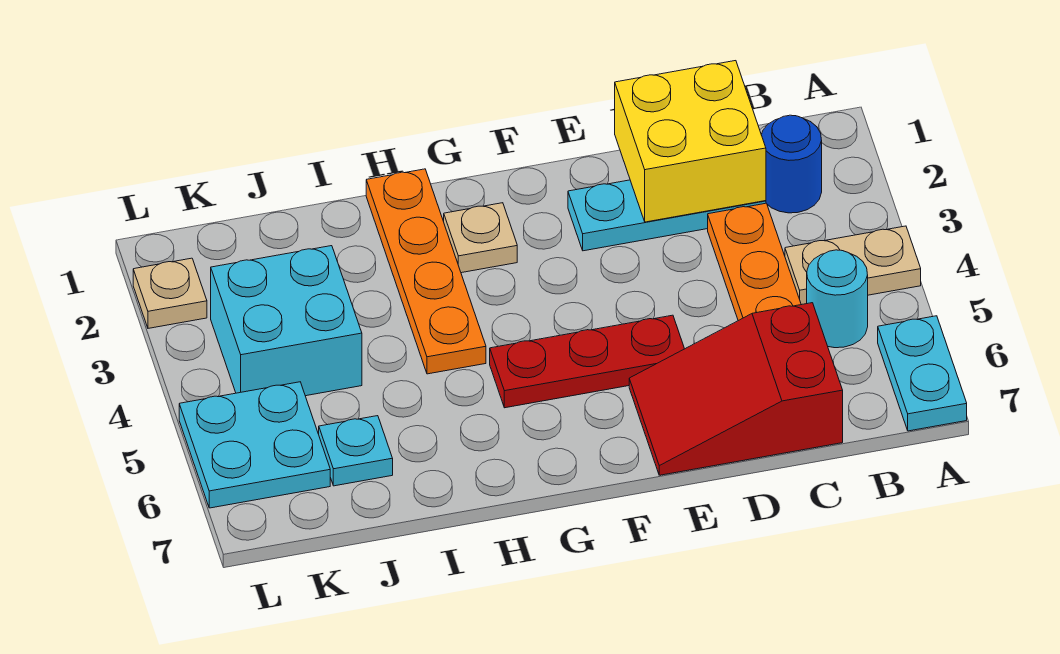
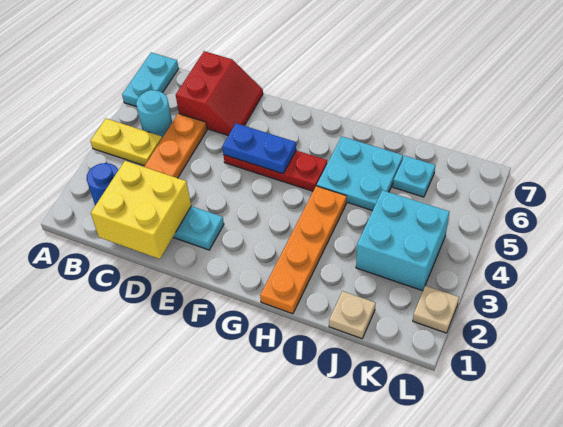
tan 1x2 plate [785,226,921,305] -> yellow 1x2 plate [91,119,162,166]
red 2x3 slope [629,303,843,475] -> red 2x2 slope [176,51,263,136]
none -> blue 1x2 plate [222,123,296,174]
tan 1x1 plate [444,203,517,273] -> tan 1x1 plate moved to [329,291,375,339]
cyan 2x2 plate [179,382,330,508] -> cyan 2x2 plate moved to [317,136,403,211]

